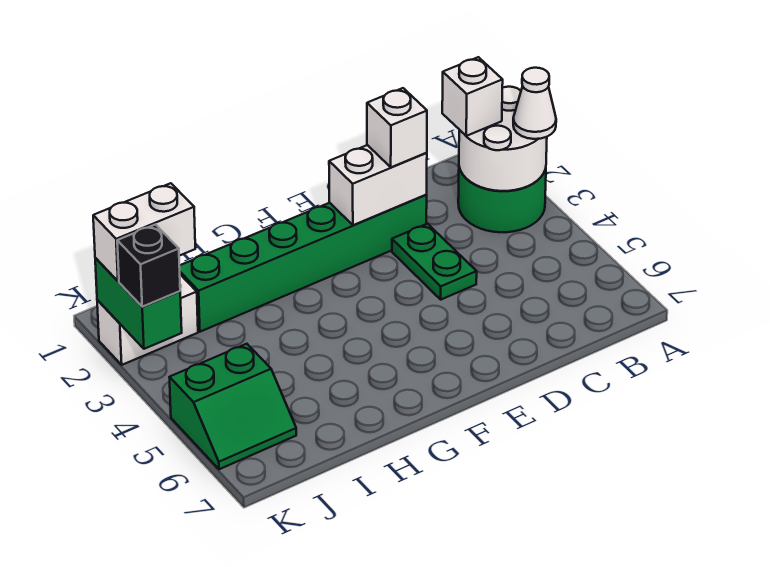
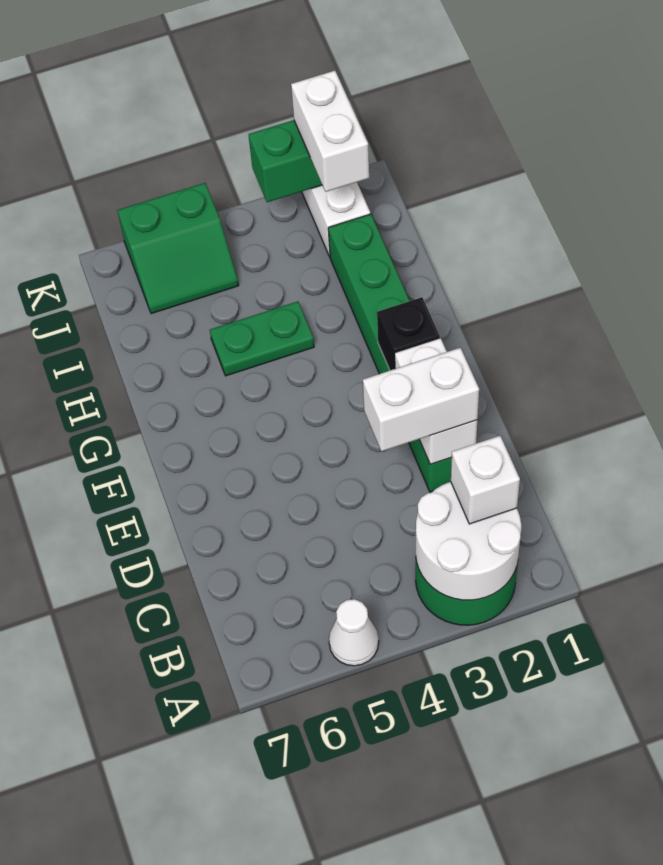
white 1x1 cone [513,68,556,139] -> white 1x1 cone moved to [329,599,379,666]
white 1x1 brick [367,88,427,167] -> white 1x2 brick [363,348,479,451]
green 1x2 plate [392,224,477,300] -> green 1x2 plate moved to [210,301,314,376]
green 2x2 slope [169,344,296,469] -> green 2x2 slope turned to [117,183,239,314]
black 1x1 brick [117,225,180,307] -> black 1x1 brick moved to [377,297,440,370]

